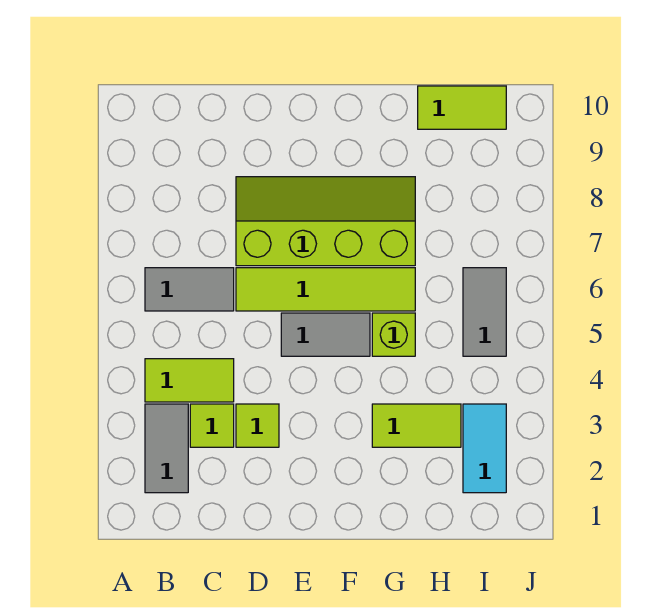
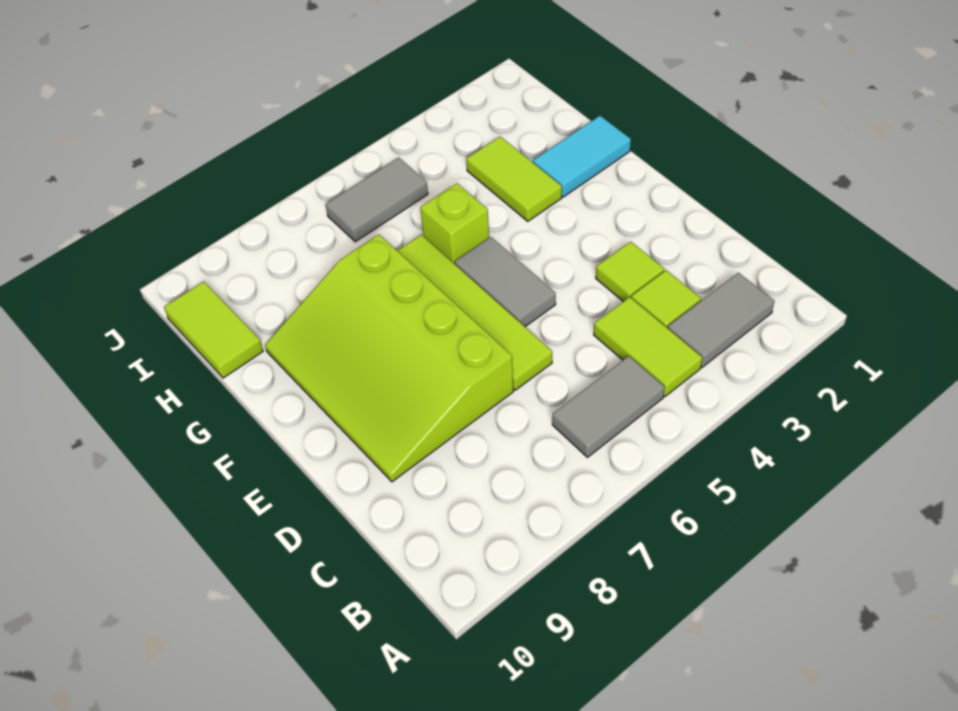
grey 1x2 tile [145,268,234,311] -> grey 1x2 tile turned to [552,356,665,457]
lime 2x4 slope [236,177,415,266] -> lime 3x4 slope [265,235,513,482]
cyan 1x2 tile [463,404,506,493] -> cyan 1x2 tile moved to [533,116,631,197]

